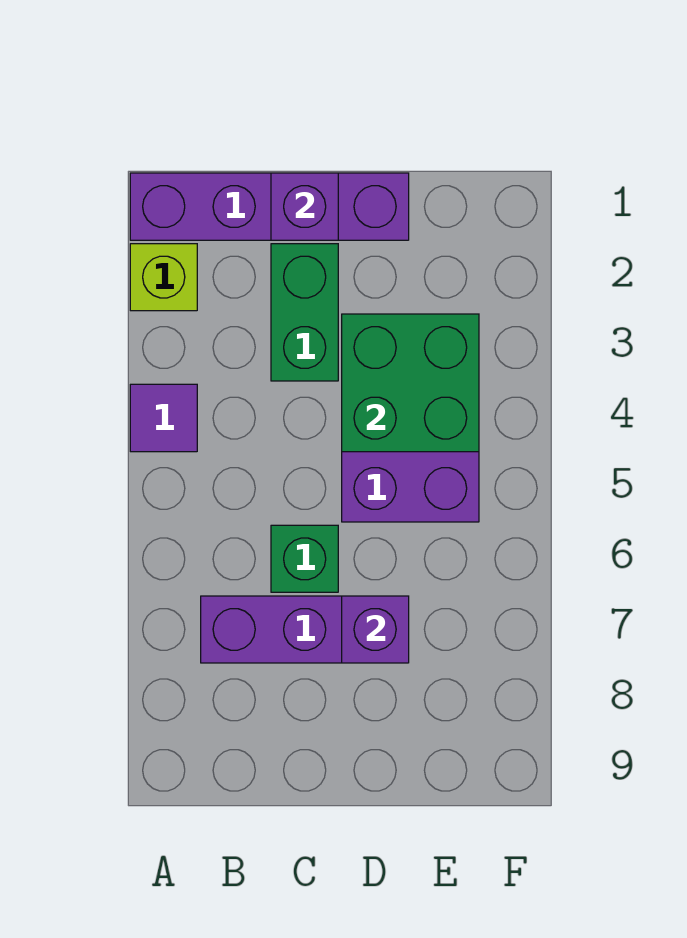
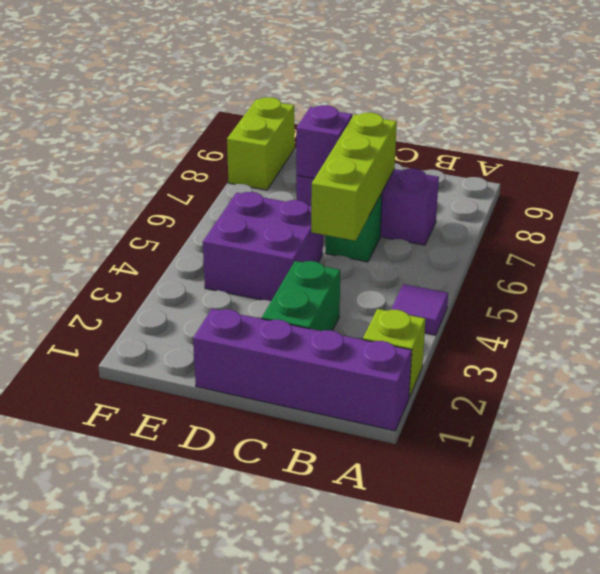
purple 1x1 brick [271,173,338,240] -> none
none -> lime 1x3 brick [311,113,397,241]
green 2x2 brick [342,314,479,452] -> none
none -> lime 1x2 brick [227,97,295,190]

